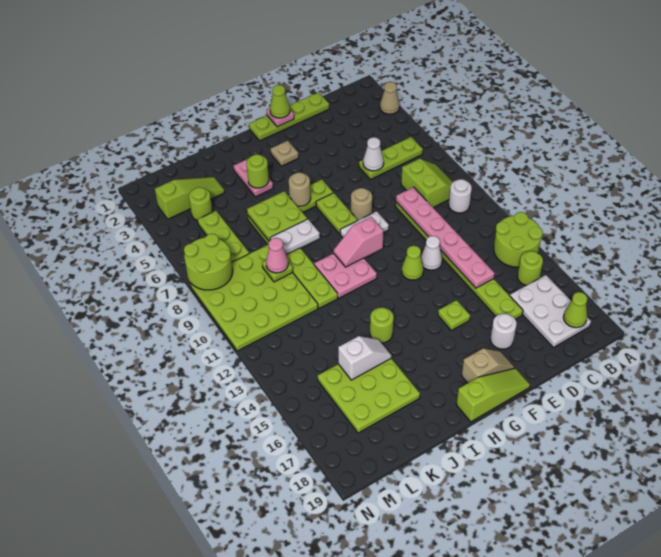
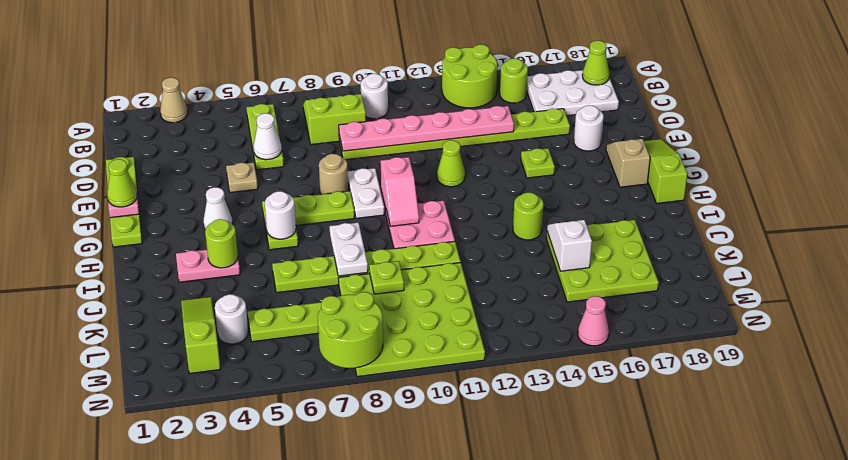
white 1x1 cone [421,236,442,270] -> white 1x1 cone moved to [203,187,233,229]
tan 1x1 plate [271,141,299,166] -> tan 1x1 plate moved to [226,162,258,193]
tan 1x1 round brick [289,172,311,206] -> white 1x1 round brick [265,191,296,239]
lime 2x2 plate [247,191,307,241] -> none
pink 1x1 cone [266,238,288,273] -> pink 1x1 cone moved to [578,296,609,346]
lime 1x1 round brick [189,187,212,221] -> white 1x1 round brick [215,294,248,344]

